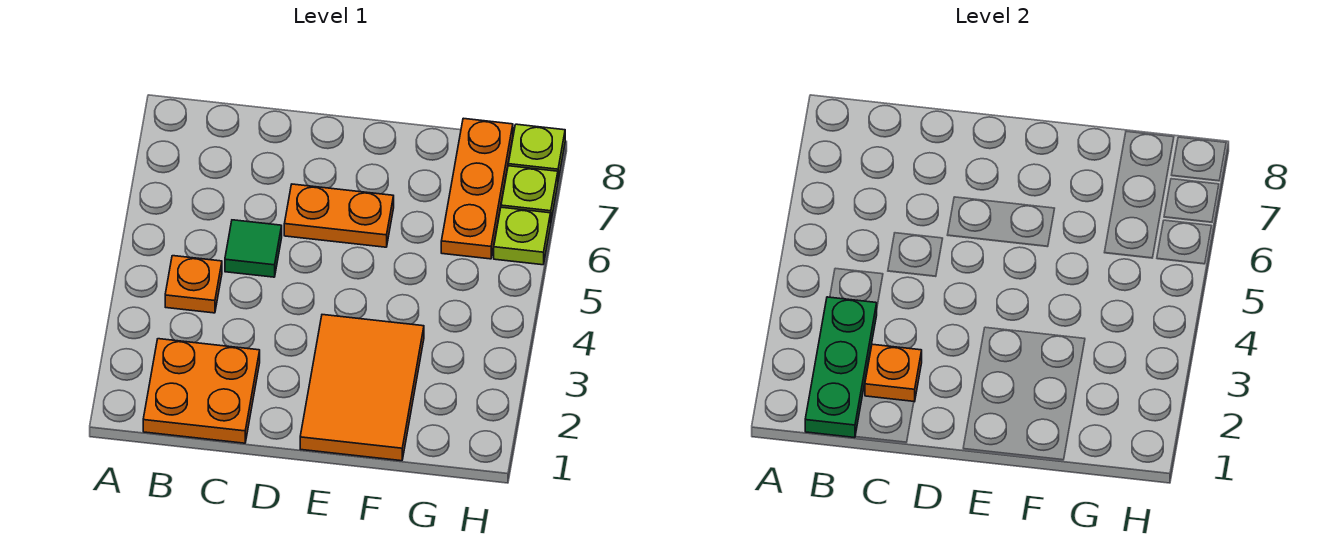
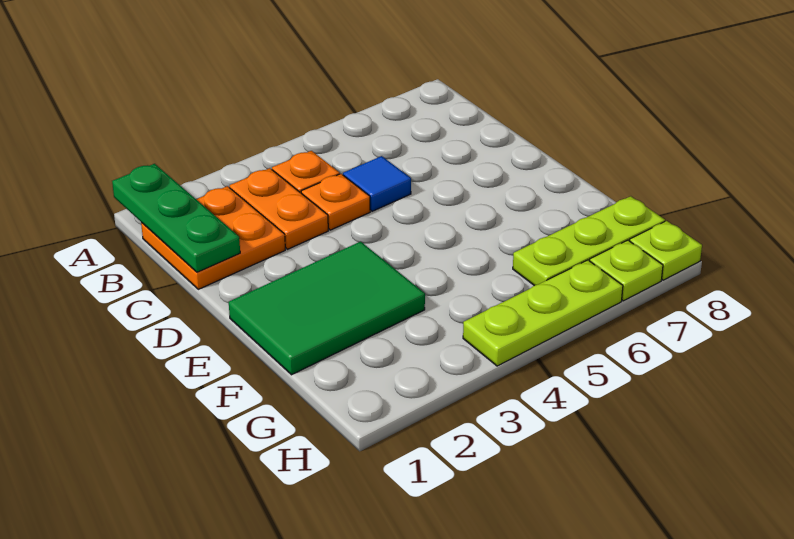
green 1x3 plate [805,297,877,438] -> green 1x3 plate turned to [112,164,240,272]
orange 1x1 plate [865,344,922,402] -> orange 1x1 plate moved to [301,174,370,230]
green 1x1 tile [225,220,282,277] -> blue 1x1 tile [343,156,411,211]
orange 1x2 plate [284,184,394,247] -> orange 1x2 plate moved to [230,168,328,249]
orange 2x3 tile [300,315,424,461] -> green 2x3 tile [229,242,425,375]
orange 1x3 plate [441,118,513,259] -> lime 1x3 plate [513,196,665,286]
lime 1x1 plate [494,207,551,265] -> lime 1x3 plate [463,260,623,366]

